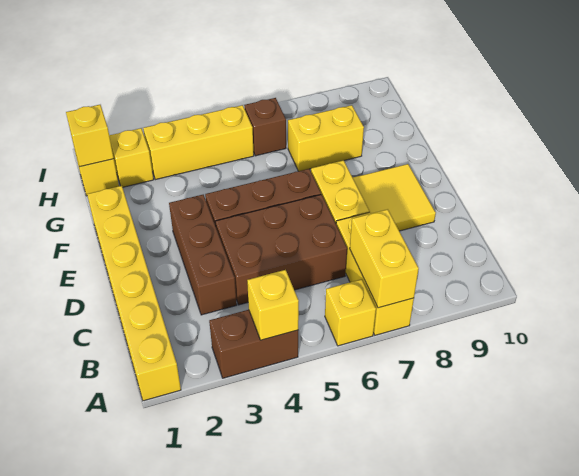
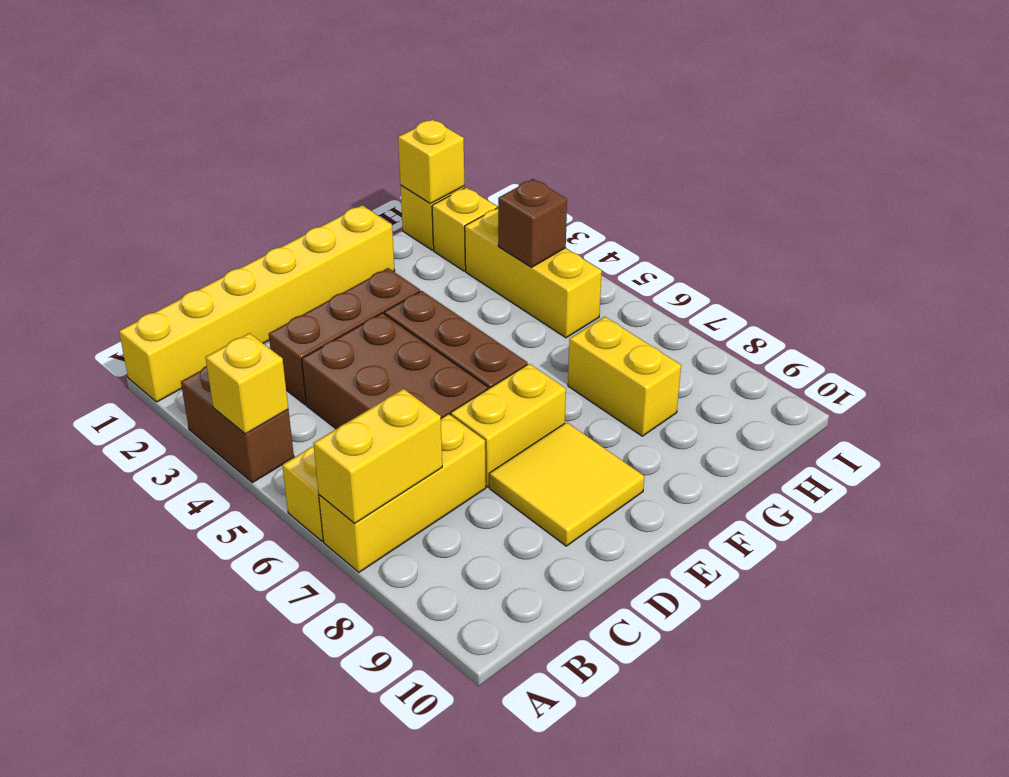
brown 1x1 brick [244,98,286,156] -> brown 1x1 brick moved to [498,179,567,267]

